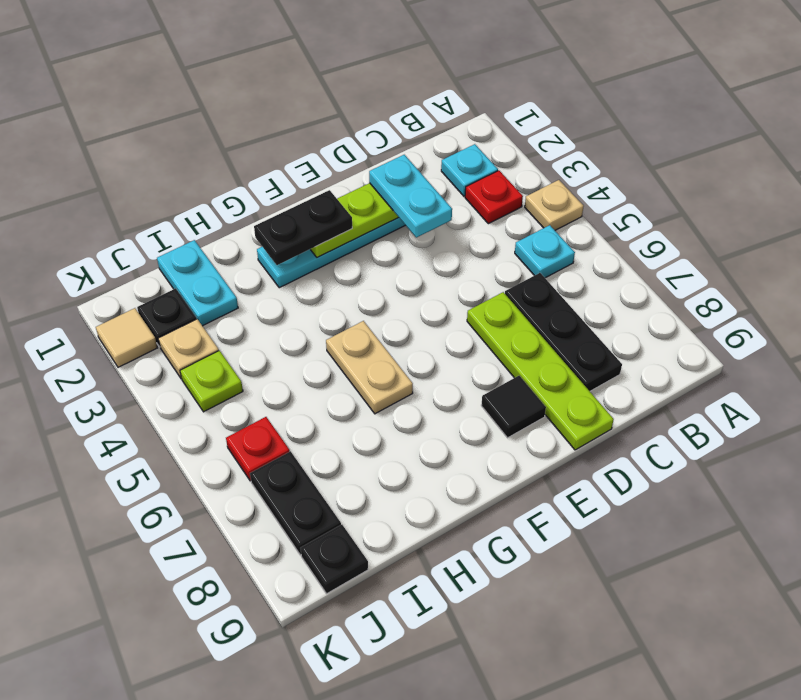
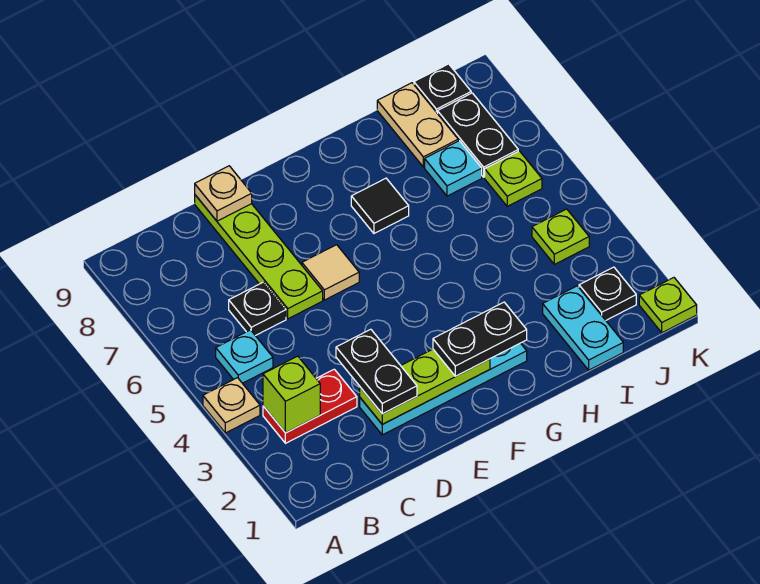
cyan 1x1 plate [441,144,498,196] -> cyan 1x1 plate moved to [425,141,482,196]
red 1x1 plate [465,171,523,224] -> red 1x2 plate [263,369,357,443]
none -> lime 1x1 brick [263,356,320,433]
black 1x3 plate [505,273,622,391] -> black 1x1 plate [229,282,286,336]
cyan 1x2 plate [369,155,452,237] -> black 1x2 plate [336,329,417,414]
black 1x1 tile [481,376,546,438] -> black 1x1 tile moved to [351,178,409,233]
tan 1x2 plate [326,321,413,414] -> tan 1x2 plate moved to [377,83,458,167]
tan 1x1 plate [158,319,219,379] -> tan 1x1 plate moved to [195,166,252,221]
red 1x1 plate [226,417,290,481] -> lime 1x1 plate [485,151,542,206]
none -> lime 1x1 plate [639,278,697,333]
tan 1x1 tile [96,308,157,367] -> tan 1x1 tile moved to [302,245,359,300]

